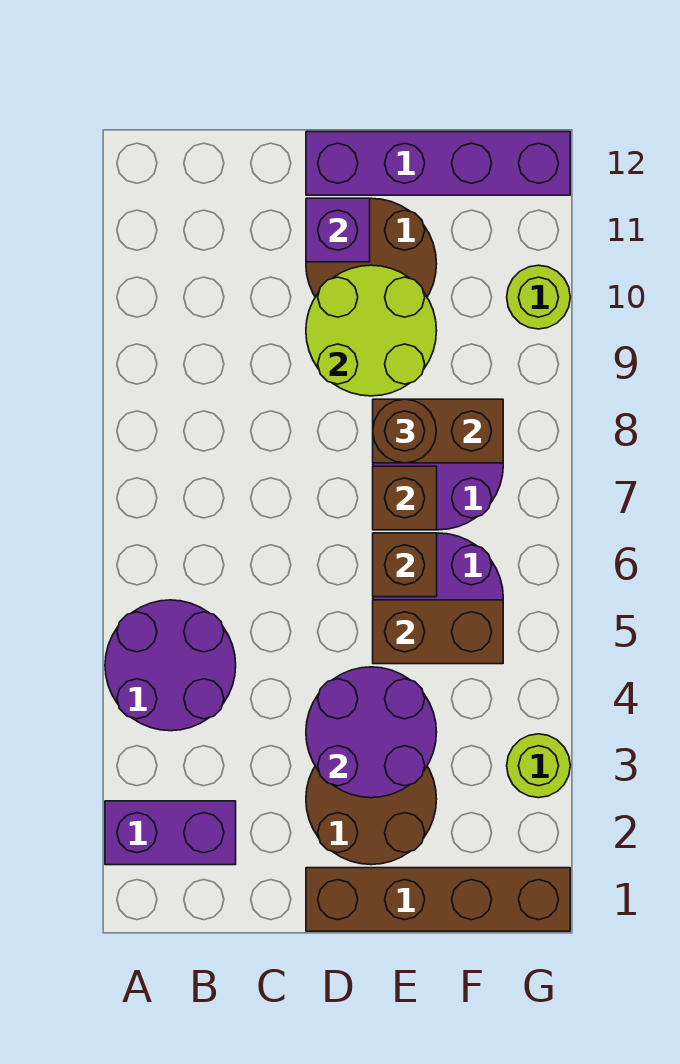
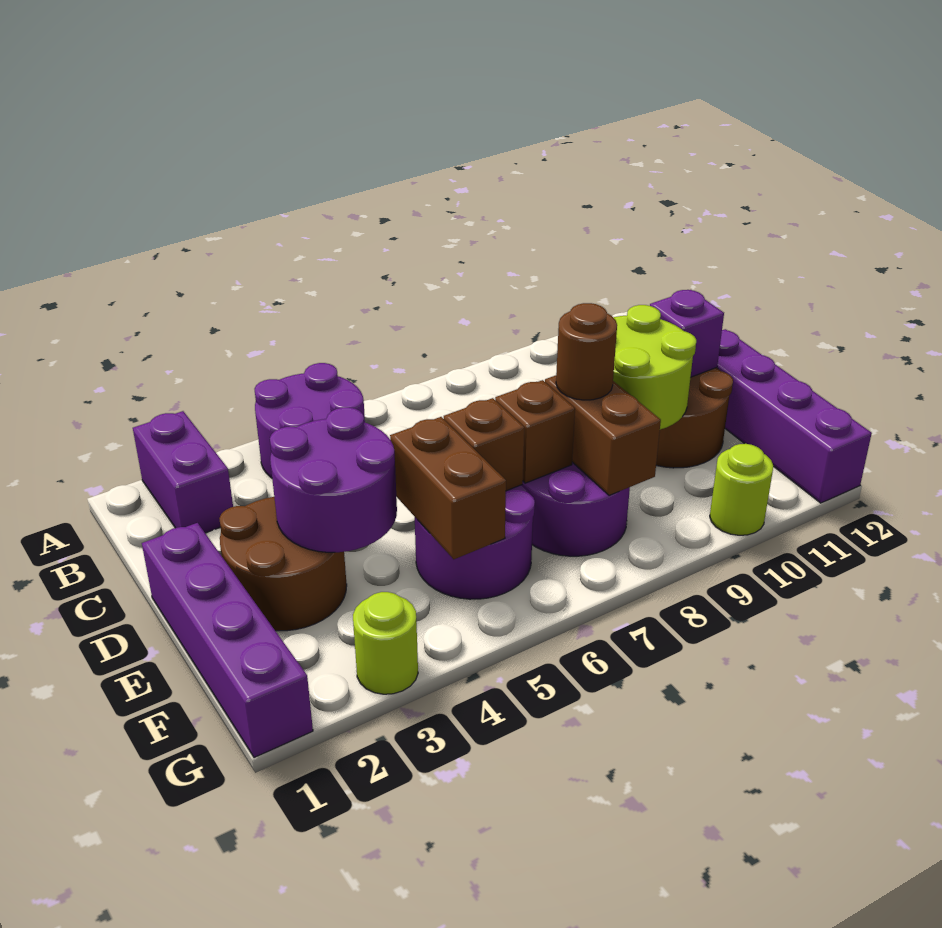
brown 1x4 brick [306,868,570,931] -> purple 1x4 brick [142,523,313,758]

